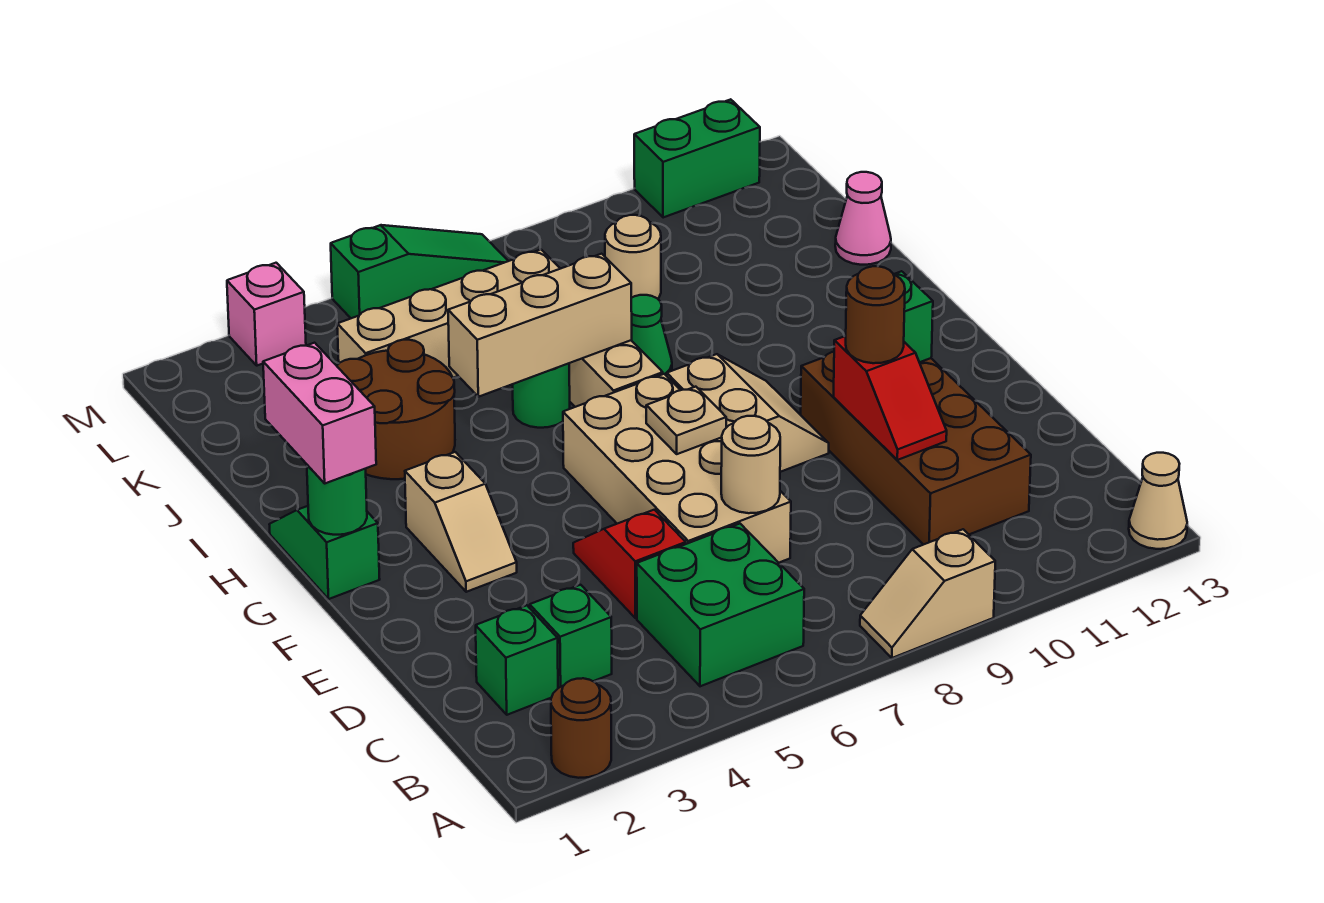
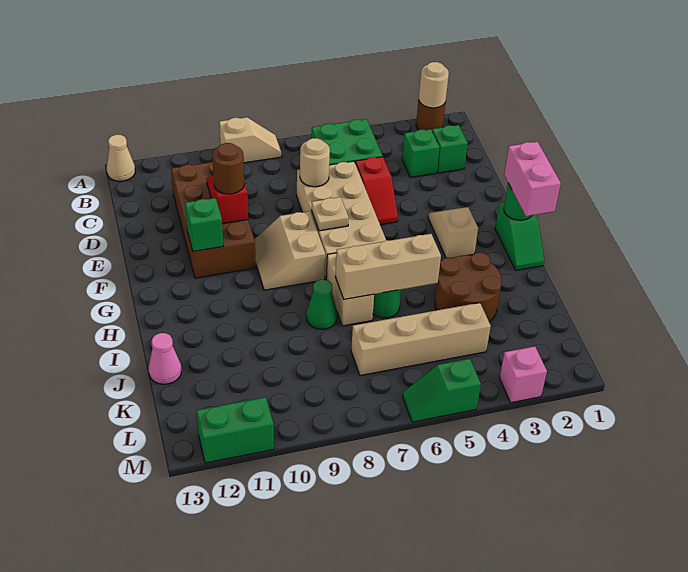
tan 1x1 round brick [605,215,661,299] -> tan 1x1 round brick moved to [419,62,449,108]
green 1x3 slope [331,225,508,318] -> green 1x2 slope [402,359,481,422]

